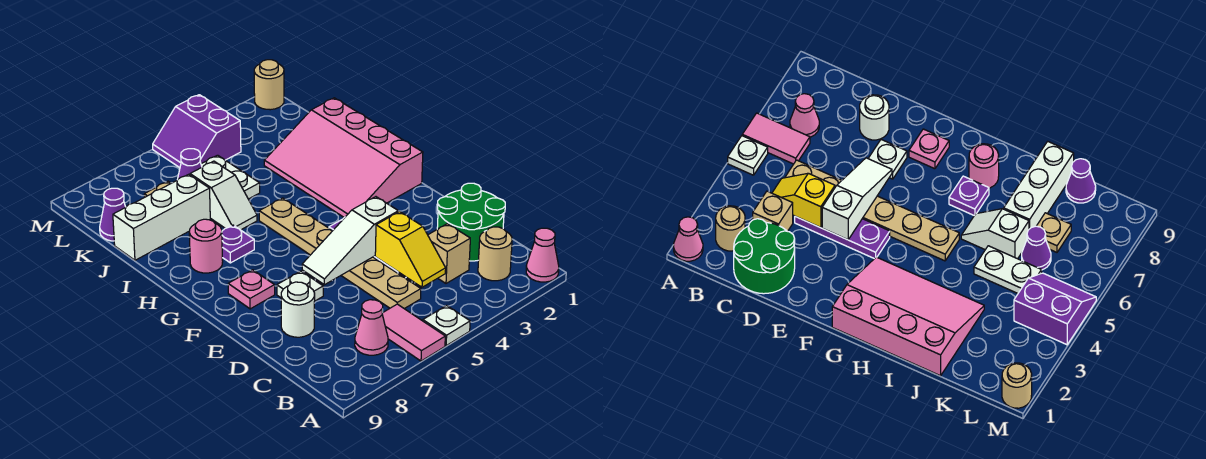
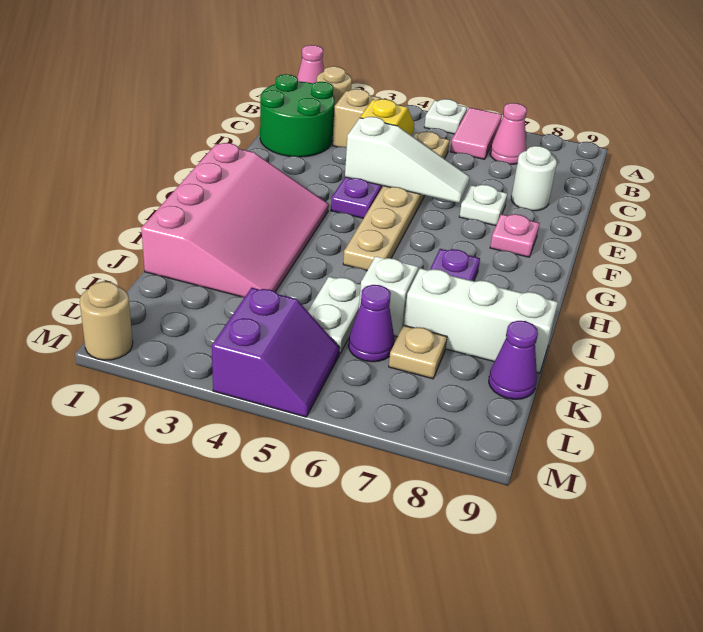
pink 1x1 round brick [189,219,223,273] -> none

